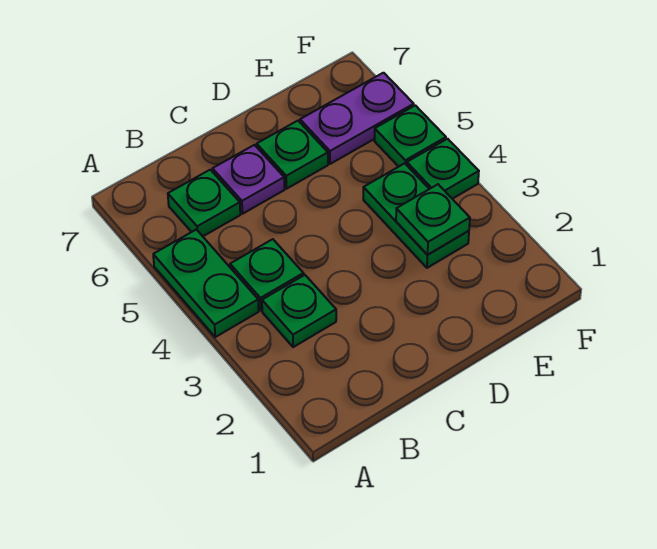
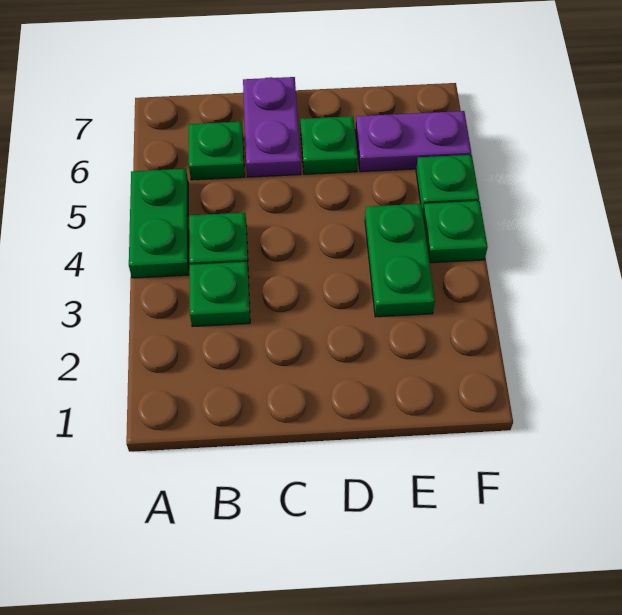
purple 1x1 plate [213,145,284,214] -> purple 1x2 plate [243,77,301,177]
green 1x1 plate [396,184,470,255] -> none

